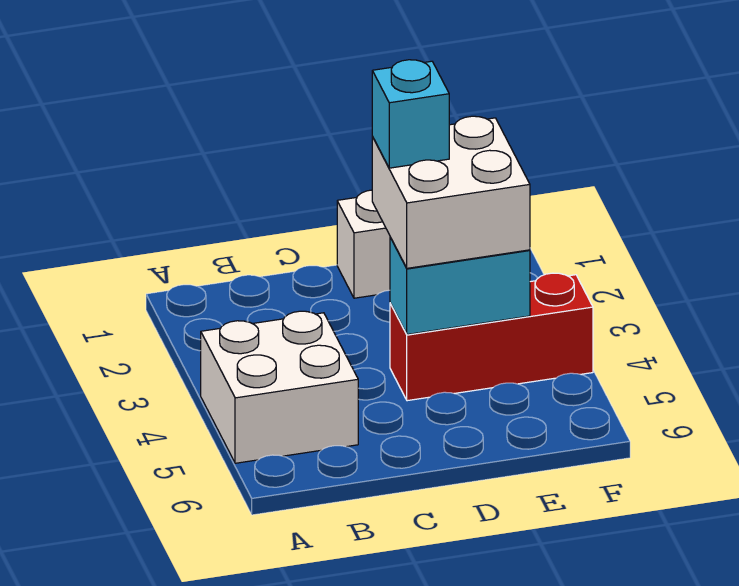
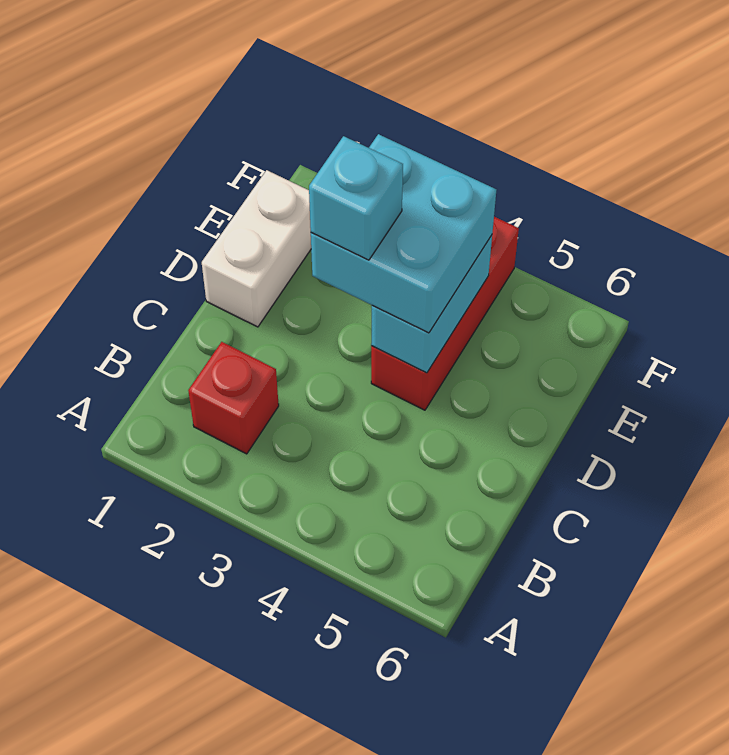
white 2x2 brick [201,311,358,463] -> none
none -> red 1x1 brick [188,342,279,454]
white 2x2 brick [372,116,530,268] -> cyan 2x2 brick [311,134,496,333]

